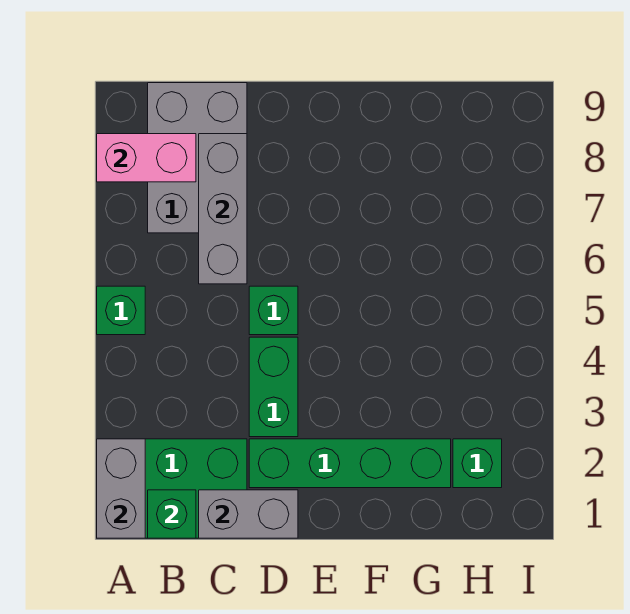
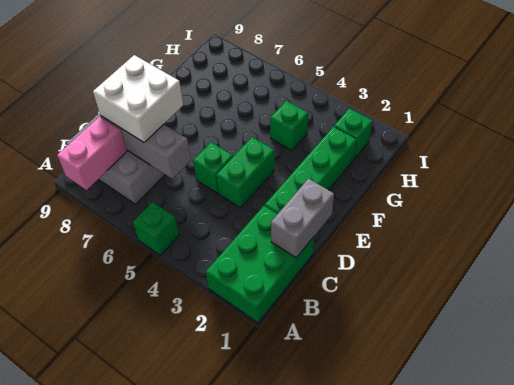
grey 1x2 brick [97,439,145,538] -> none
green 1x1 brick [148,490,196,538] -> green 1x1 brick moved to [270,101,308,151]
none -> white 2x2 brick [93,55,183,142]
green 1x2 brick [249,337,298,437] -> green 1x2 brick turned to [216,137,275,208]

